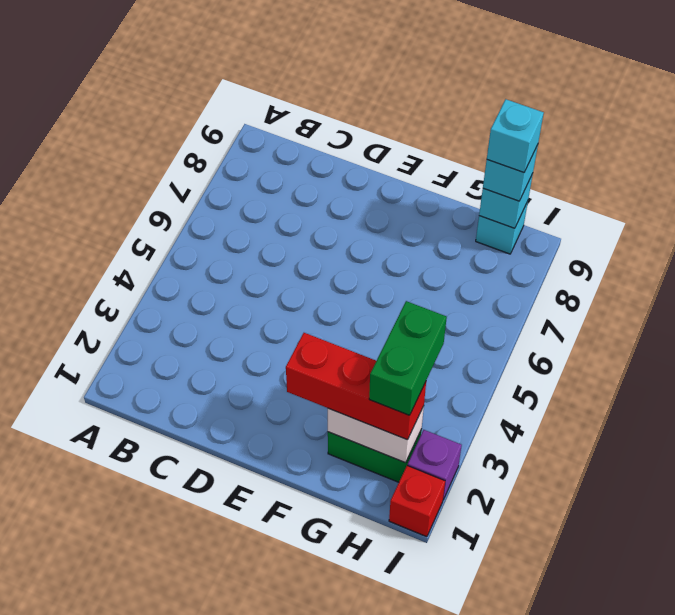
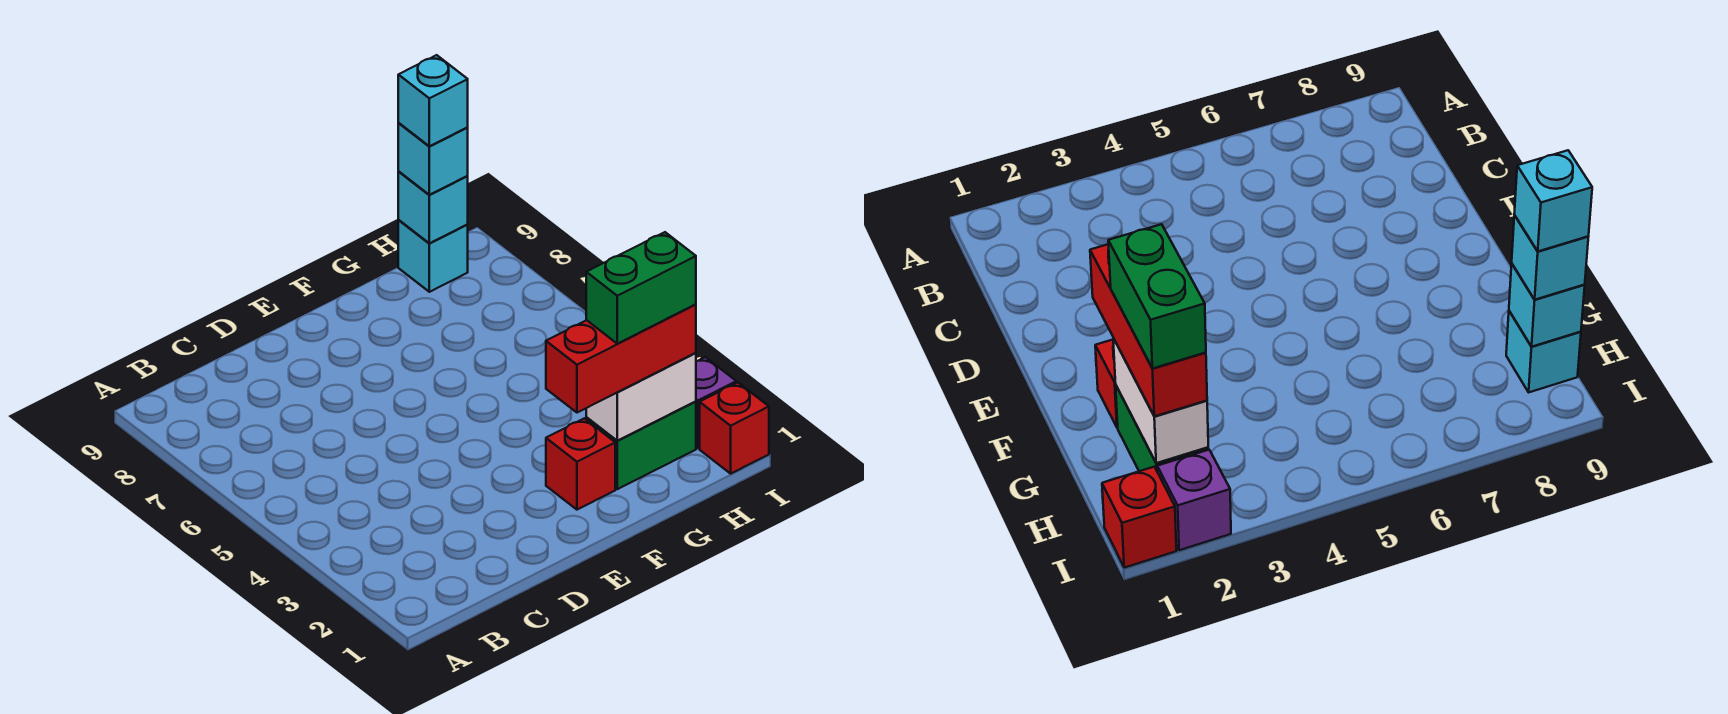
none -> red 1x1 brick [546,418,615,510]
green 1x2 brick [369,301,447,415] -> green 1x2 brick turned to [586,232,696,344]

